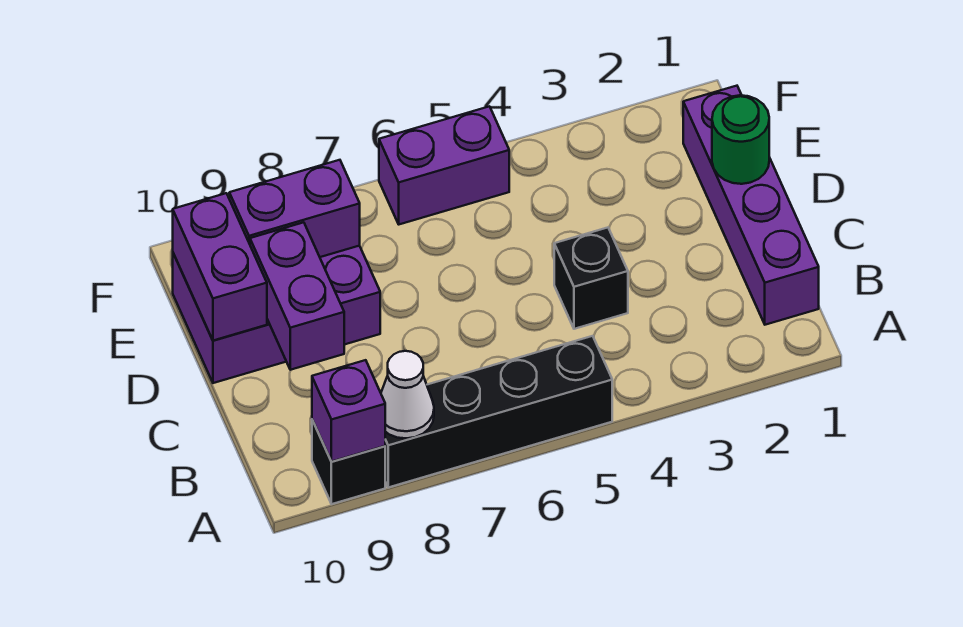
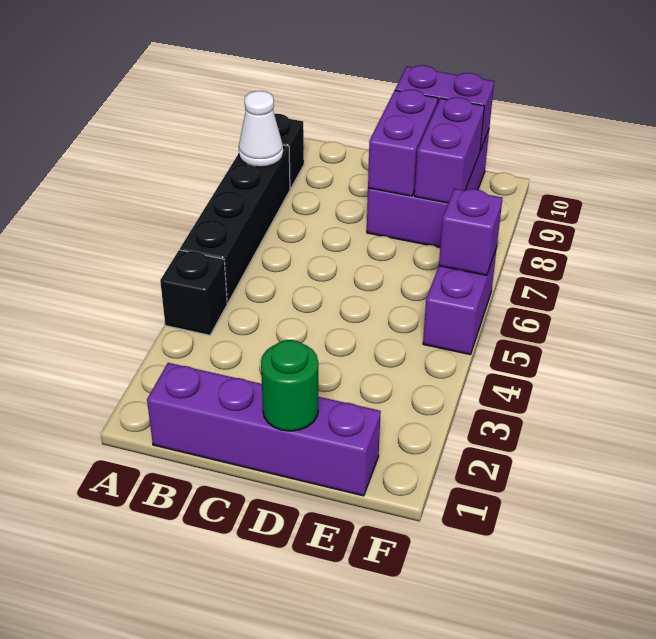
purple 1x1 brick [312,360,385,462] -> purple 1x1 brick moved to [439,189,503,275]
black 1x1 brick [554,228,628,329] -> black 1x1 brick moved to [160,250,227,335]
purple 1x2 brick [250,222,344,370] -> purple 1x2 brick turned to [368,90,438,196]

